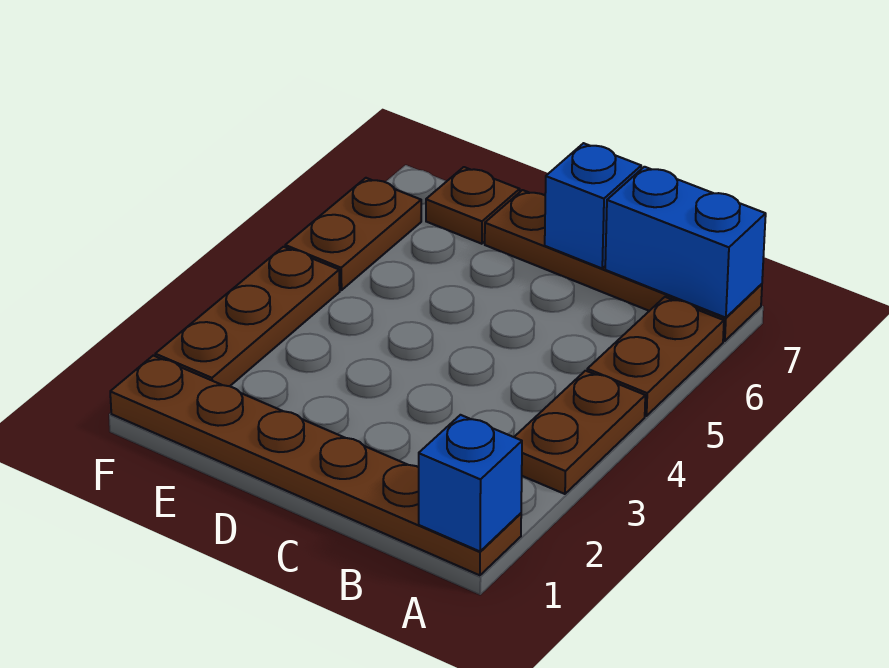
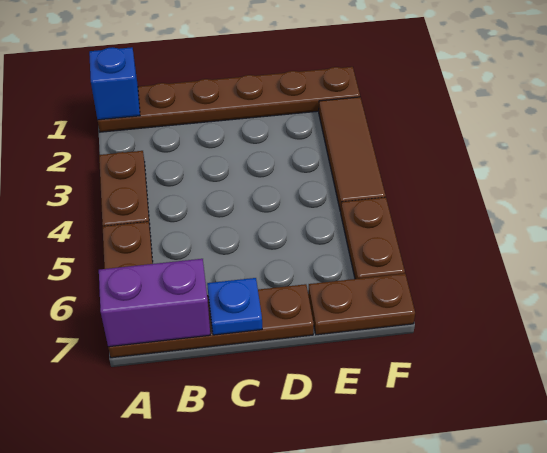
blue 1x2 brick [605,167,766,318] -> purple 1x2 brick [99,259,210,347]
blue 1x1 brick [545,143,641,268] -> blue 1x1 plate [207,278,262,335]
brown 1x1 plate [426,167,520,244] -> brown 1x2 plate [308,274,415,335]
brown 1x3 plate [155,247,340,386] -> brown 1x3 tile [319,97,386,211]

